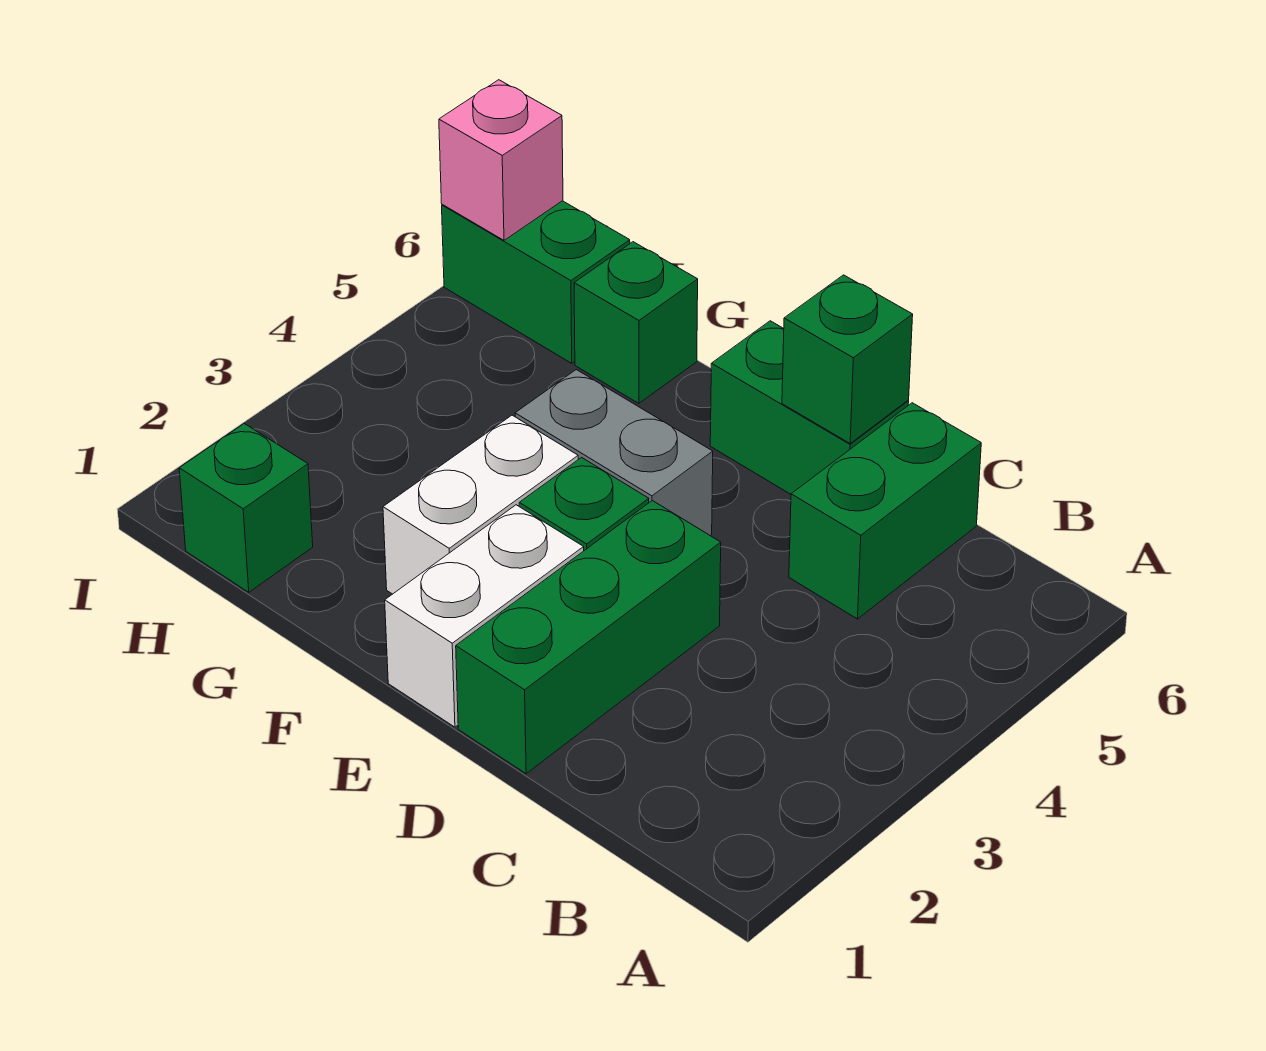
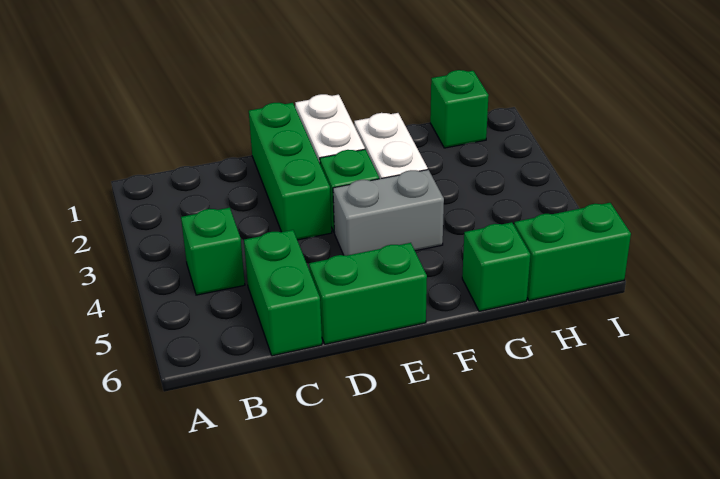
green 1x1 brick [782,275,913,443] -> green 1x1 brick moved to [181,208,245,295]
pink 1x1 brick [439,80,563,240] -> none

